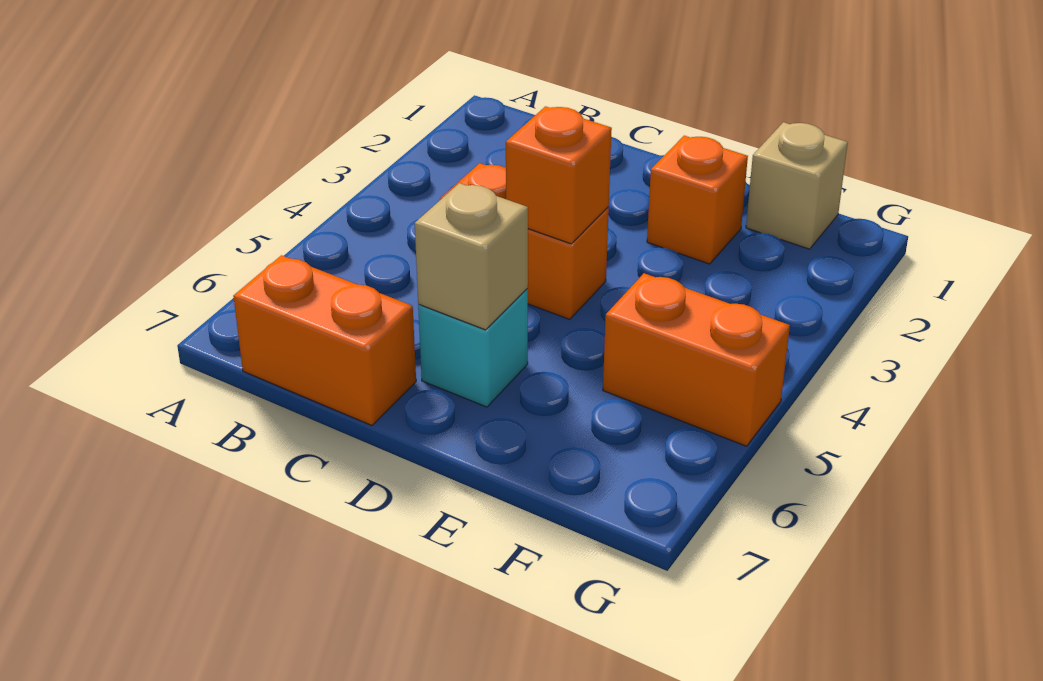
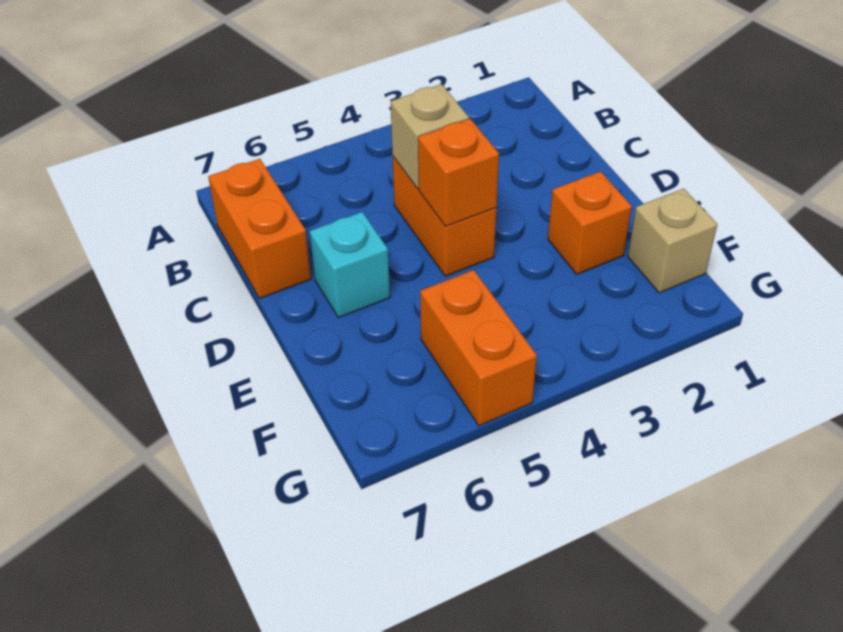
tan 1x1 brick [415,183,528,330] -> tan 1x1 brick moved to [391,84,469,189]

